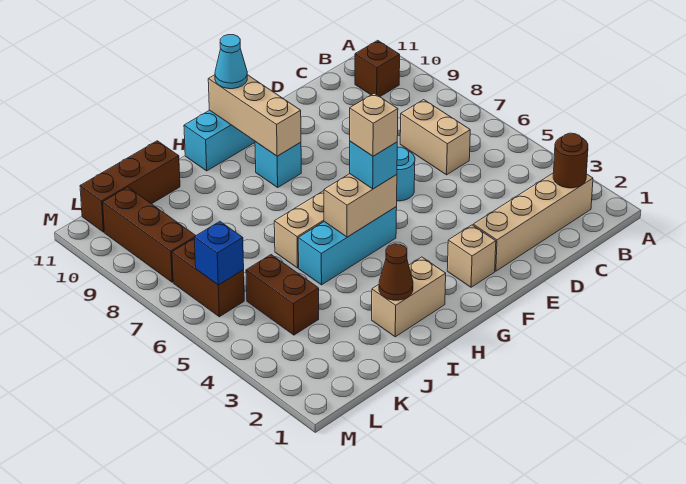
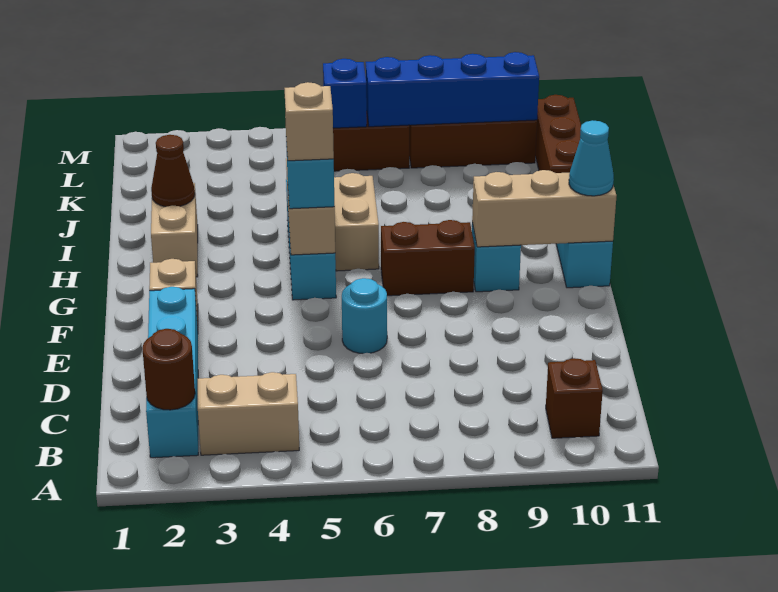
tan 1x4 brick [473,173,593,271] -> cyan 1x4 brick [146,287,198,458]
tan 1x2 brick [400,100,470,175] -> tan 1x2 brick moved to [198,372,299,455]
brown 1x2 brick [246,255,319,335] -> brown 1x2 brick moved to [381,220,475,296]
none -> blue 1x4 brick [366,52,539,127]

